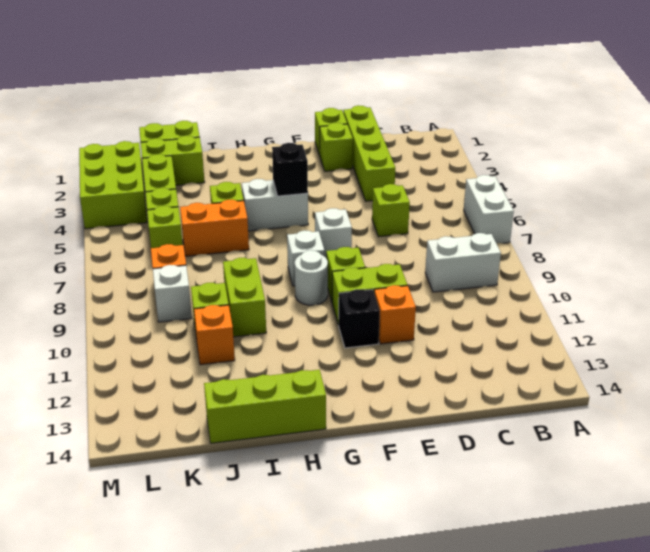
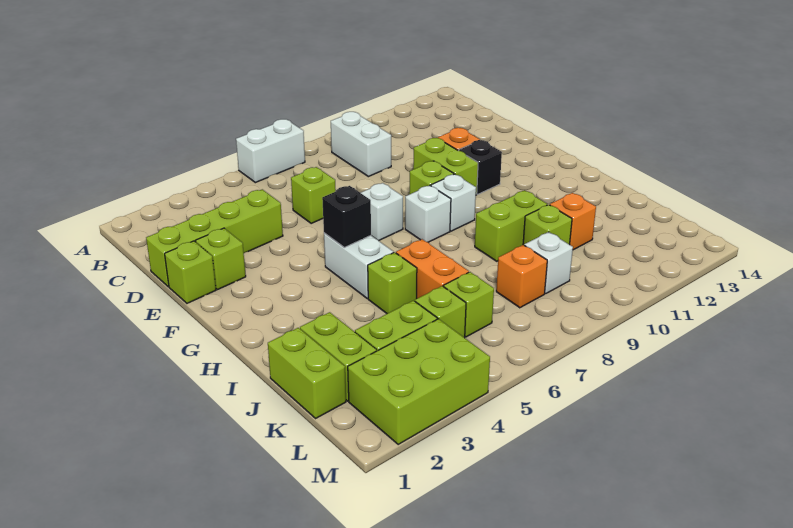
white 1x1 round brick [295,250,328,305] -> white 1x1 brick [431,174,476,231]
lime 1x3 brick [204,370,326,443] -> none

